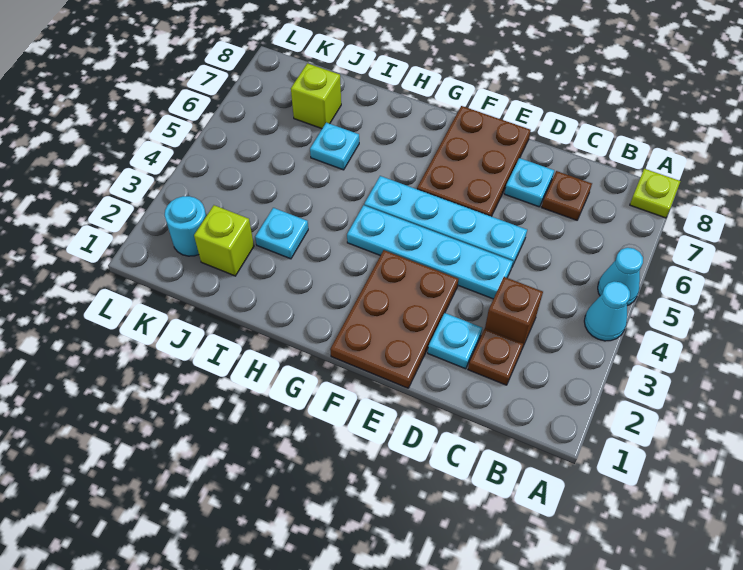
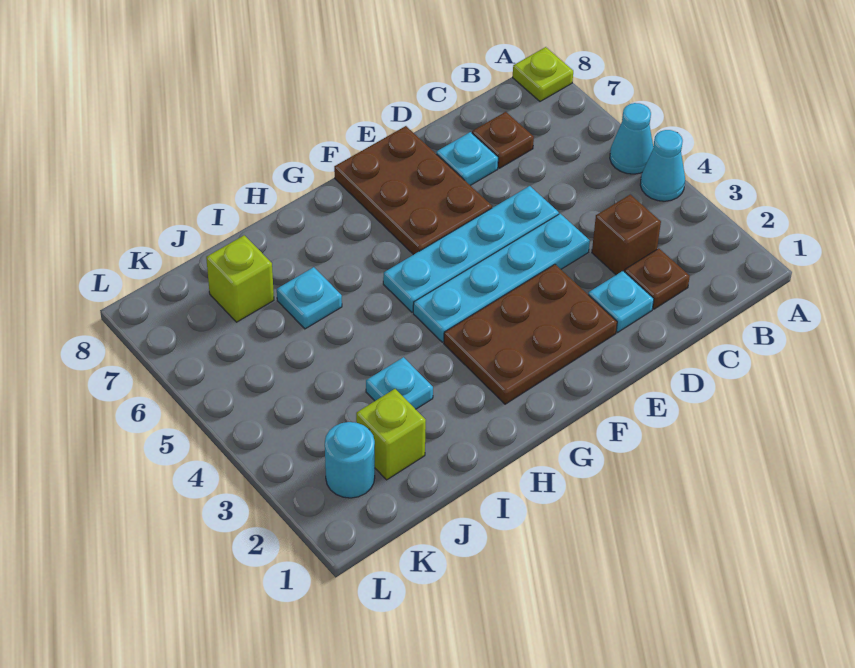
brown 2x3 plate [330,250,458,388] -> brown 2x3 plate turned to [444,264,617,404]

